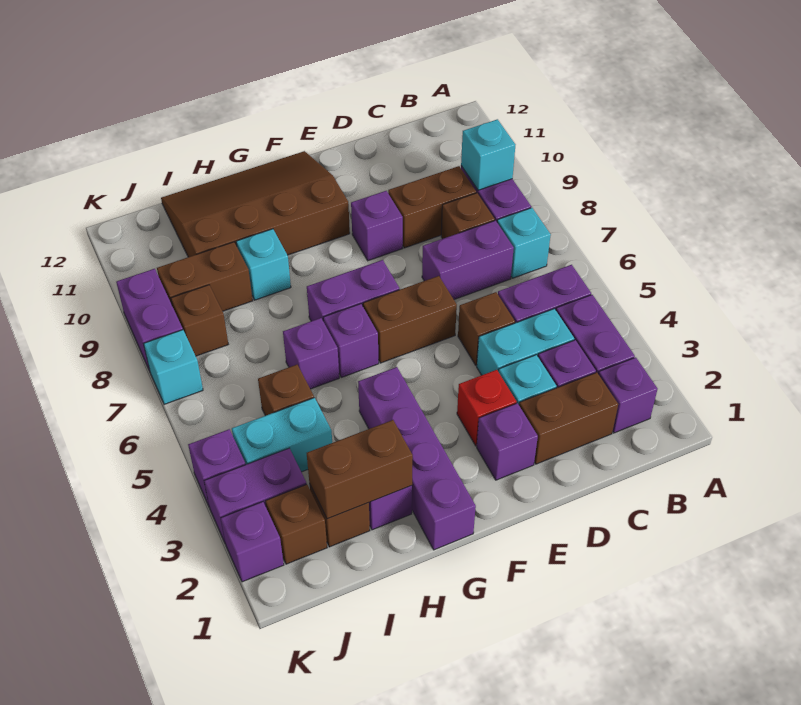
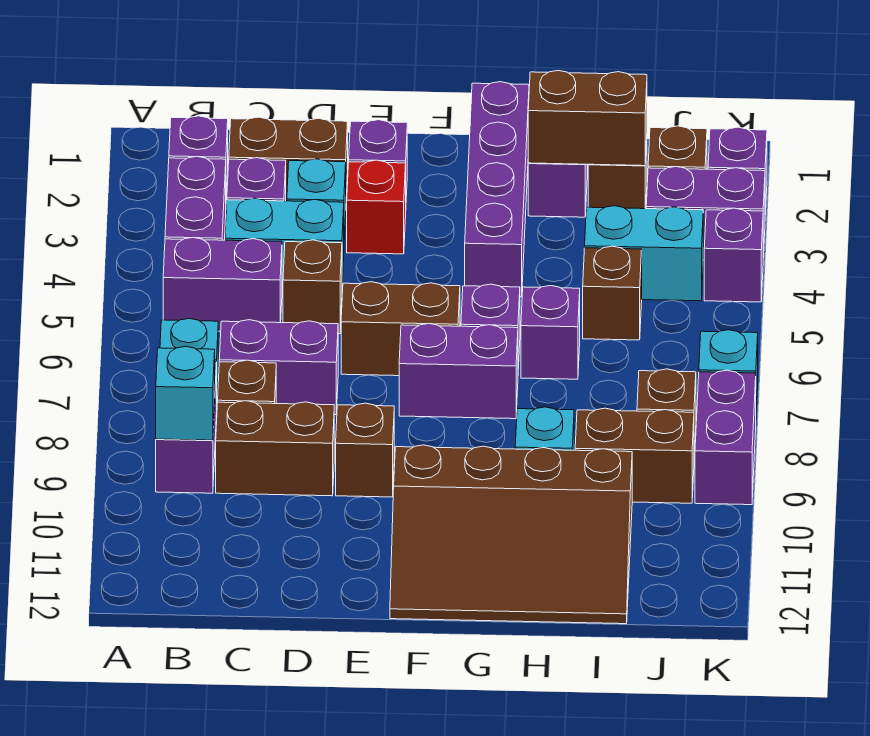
purple 1x1 brick [351,191,403,261] -> brown 1x1 brick [336,403,394,497]

